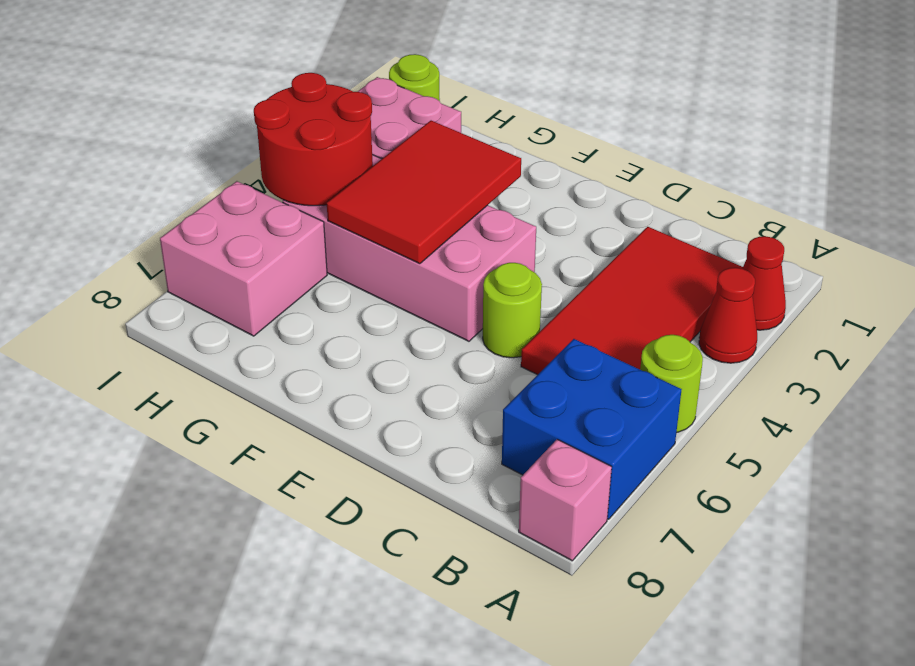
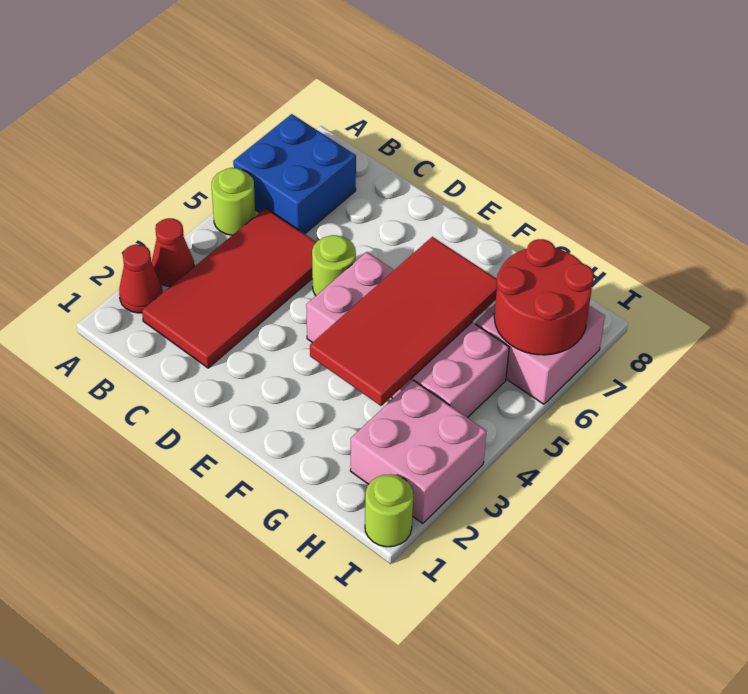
pink 1x1 brick [519,439,612,561] -> none
red 2x3 tile [327,121,521,264] -> red 2x4 tile [310,237,497,406]
red 2x2 round brick [254,73,373,206] -> red 2x2 round brick moved to [494,239,594,355]

